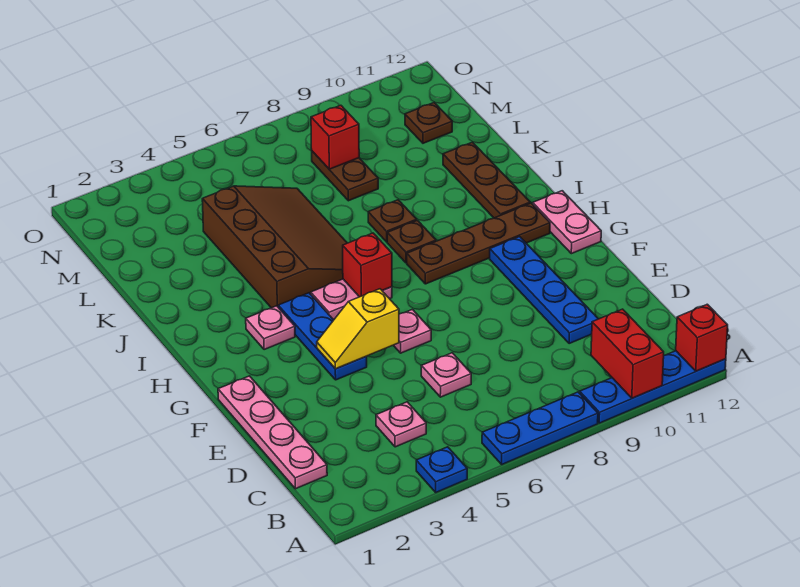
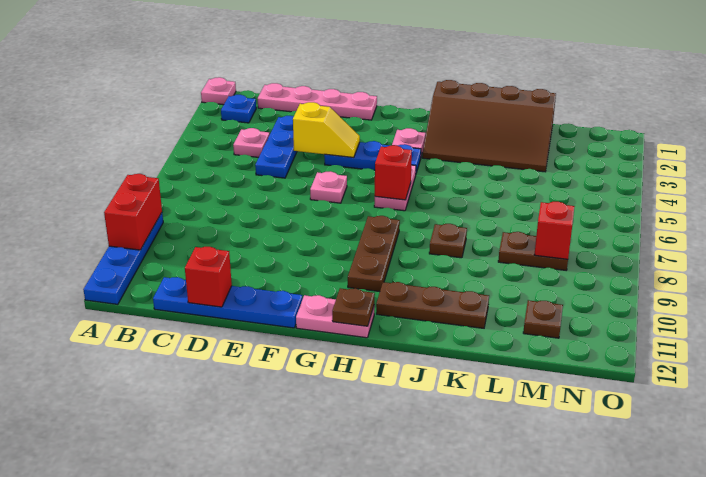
blue 1x1 plate [416,447,467,492] -> blue 1x1 plate moved to [221,95,256,123]
blue 1x3 plate [482,392,598,464] -> blue 1x3 plate moved to [255,116,297,178]
red 1x2 brick [591,309,664,398] -> red 1x2 brick turned to [104,174,162,250]
red 1x1 brick [676,304,728,371] -> red 1x1 brick moved to [185,247,232,307]
pink 1x1 plate [421,353,471,397] -> pink 1x1 plate moved to [201,77,236,105]
blue 1x4 plate [490,237,598,343] -> blue 1x4 plate moved to [153,277,303,328]
yellow 1x2 slope [317,289,399,369] -> yellow 1x2 slope turned to [293,102,360,157]
brown 1x4 plate [407,203,550,284] -> brown 1x3 plate [348,216,400,292]
brown 3x4 slope [202,186,347,308] -> brown 3x4 slope moved to [422,80,556,172]
brown 1x1 plate [387,220,436,263] -> brown 1x1 plate moved to [332,288,375,326]

